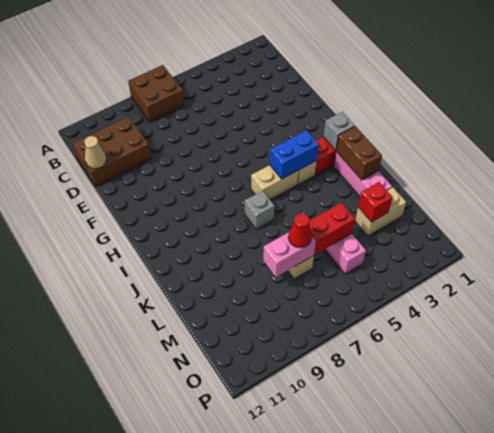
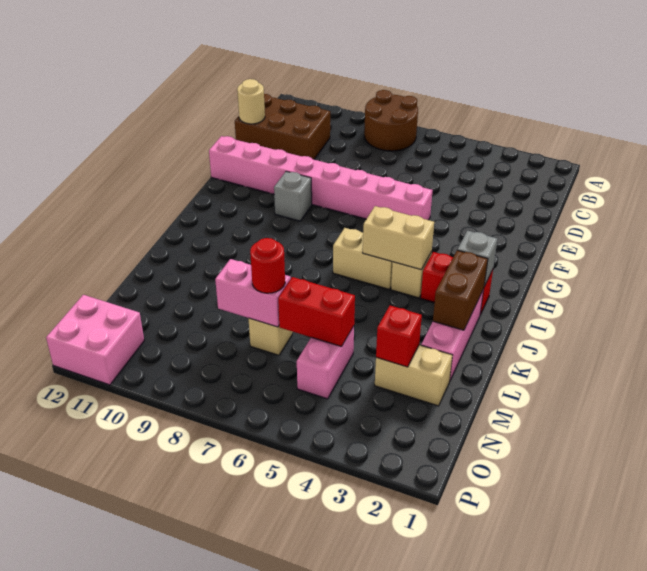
brown 2x2 brick [128,65,184,122] -> brown 2x2 round brick [364,90,418,151]
tan 1x1 cone [84,136,106,169] -> tan 1x1 round brick [237,79,265,124]
none -> pink 1x8 brick [209,136,432,220]
blue 1x2 brick [270,130,319,179] -> tan 1x2 brick [363,206,434,270]
grey 1x1 brick [245,191,275,229] -> grey 1x1 brick moved to [274,171,312,221]
red 1x1 cone [288,213,312,248] -> red 1x1 round brick [250,238,285,293]
none -> pink 2x2 brick [46,295,144,385]

